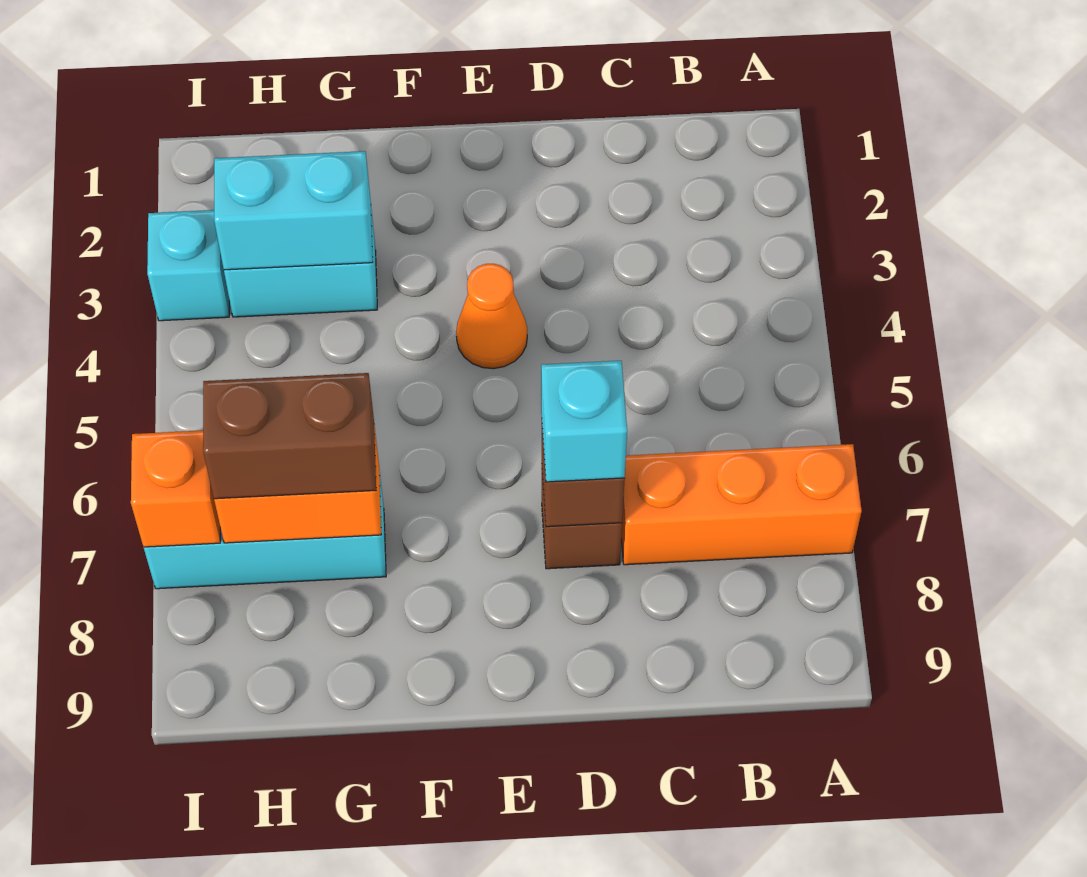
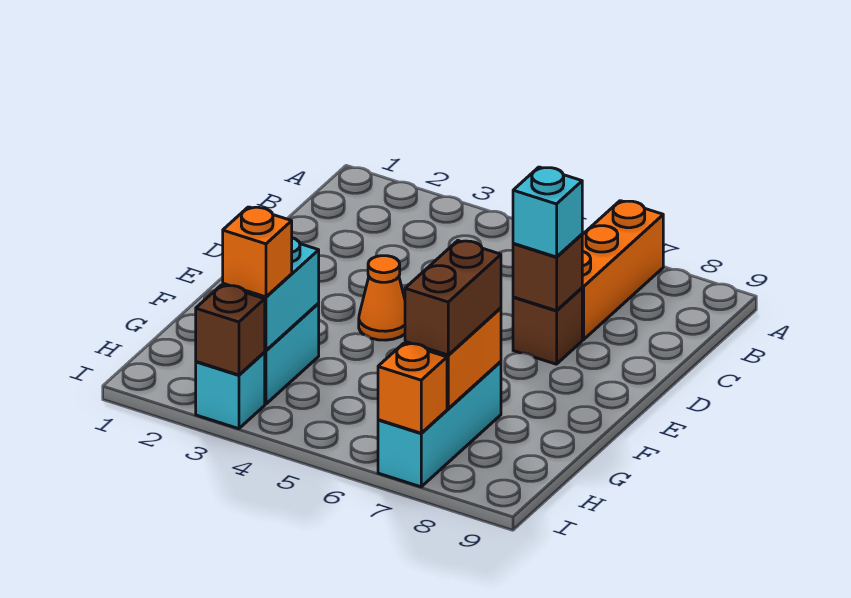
none -> orange 1x1 brick [223,207,292,297]
none -> brown 1x1 brick [196,285,265,375]

